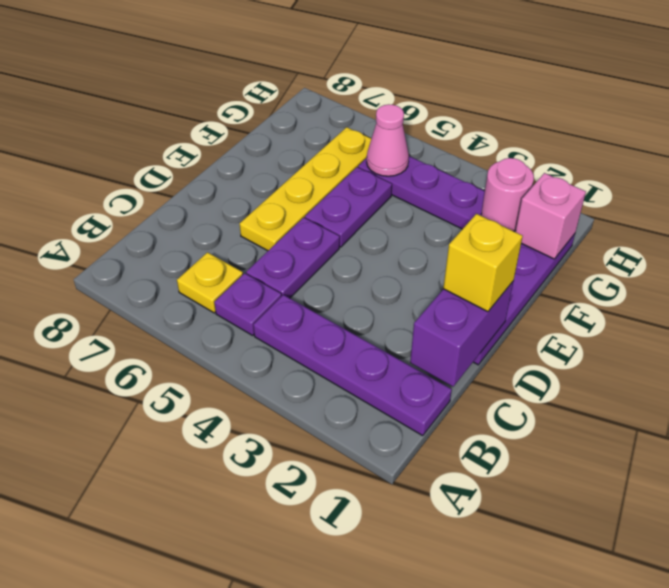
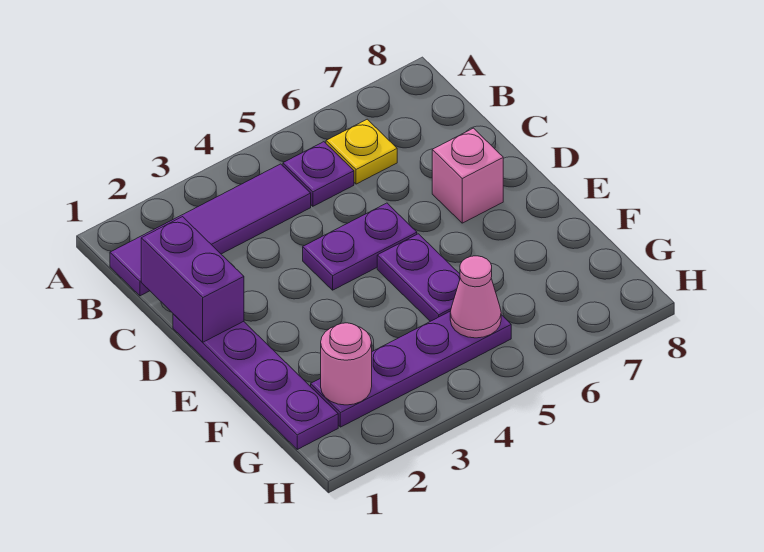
purple 1x4 plate [253,295,452,436] -> purple 1x4 tile [110,164,311,296]
purple 1x2 plate [246,217,340,298] -> purple 1x2 plate turned to [303,203,417,290]
yellow 1x1 brick [443,214,523,312] -> none
yellow 1x4 plate [240,127,371,251] -> none
pink 1x1 brick [516,173,586,259] -> pink 1x1 brick moved to [432,128,503,223]

